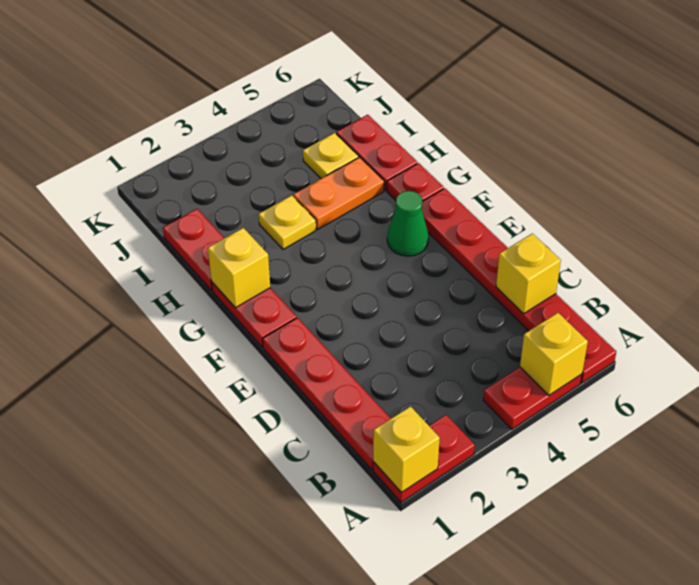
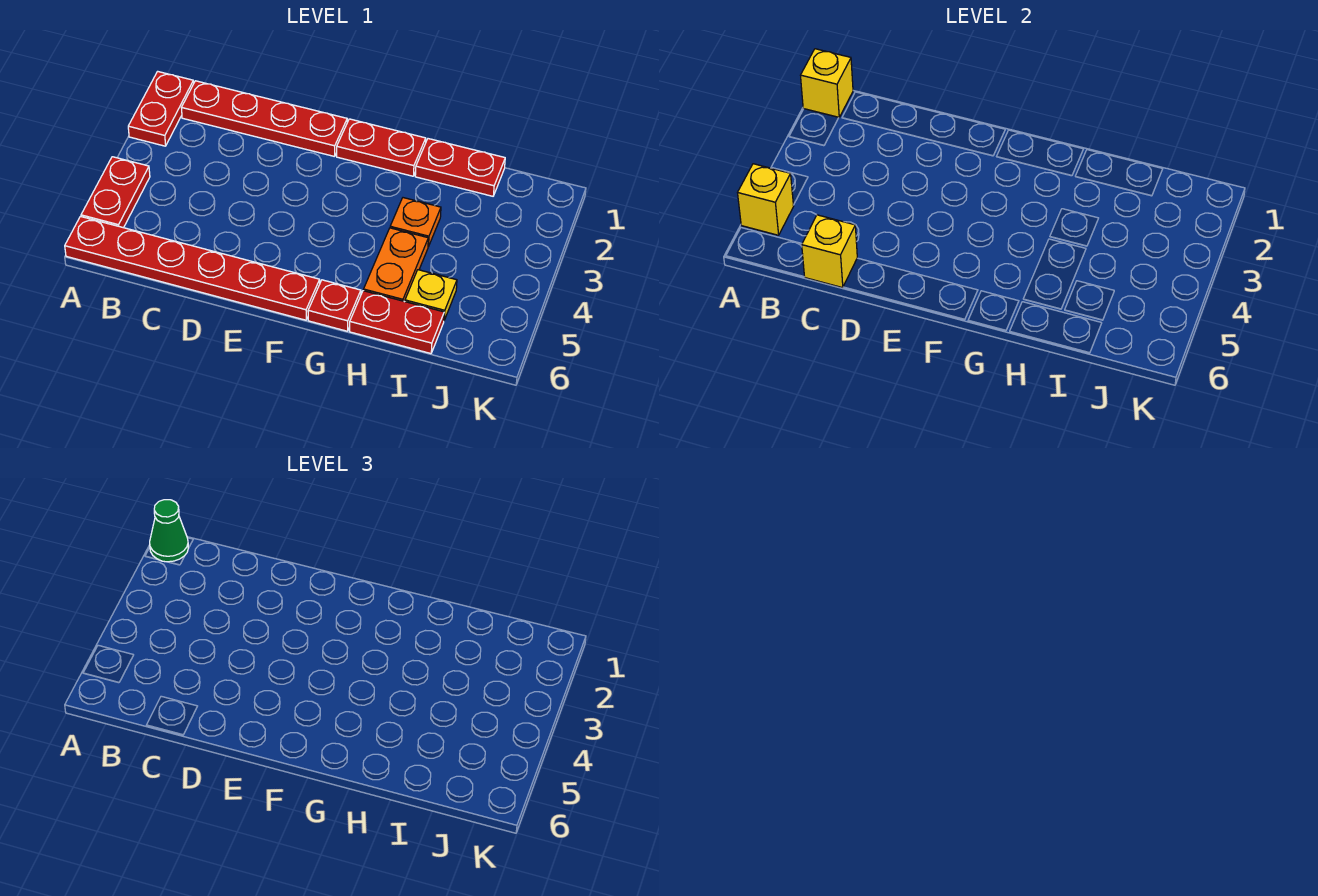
green 1x1 cone [387,191,429,256] -> green 1x1 cone moved to [150,500,188,562]
yellow 1x1 brick [208,228,270,308] -> none
yellow 1x1 plate [259,195,316,249] -> orange 1x1 plate [390,198,441,247]

